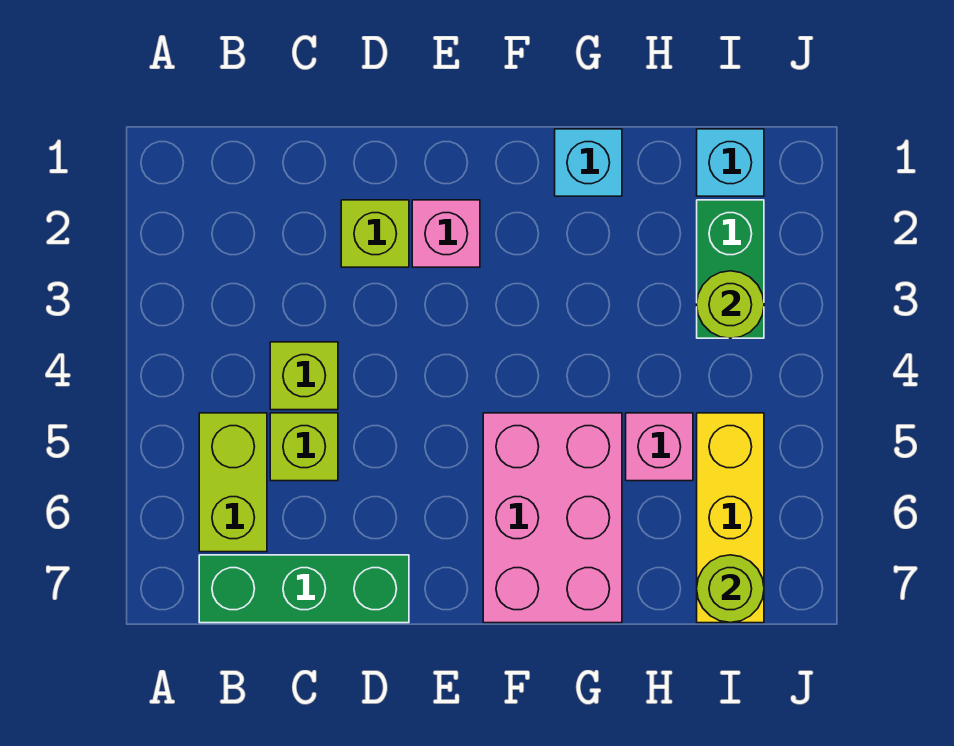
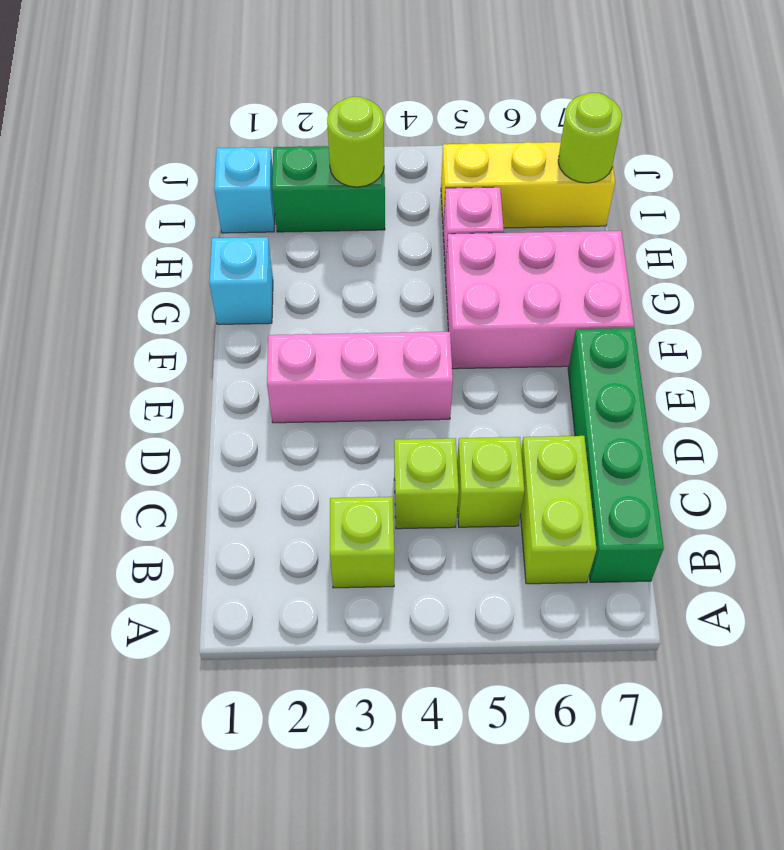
lime 1x2 brick [199,413,267,552] -> lime 1x2 brick turned to [521,436,597,584]
green 1x3 brick [199,555,409,623] -> green 1x4 brick [568,328,664,582]
lime 1x1 brick [341,200,409,267] -> lime 1x1 brick moved to [330,497,394,588]
pink 1x1 brick [412,200,480,267] -> pink 1x3 brick [267,332,453,423]

